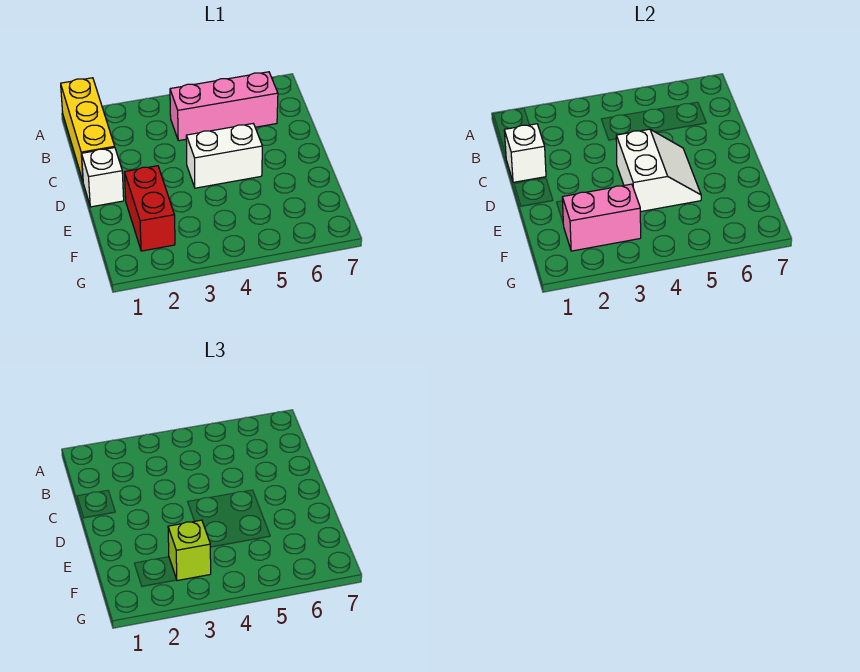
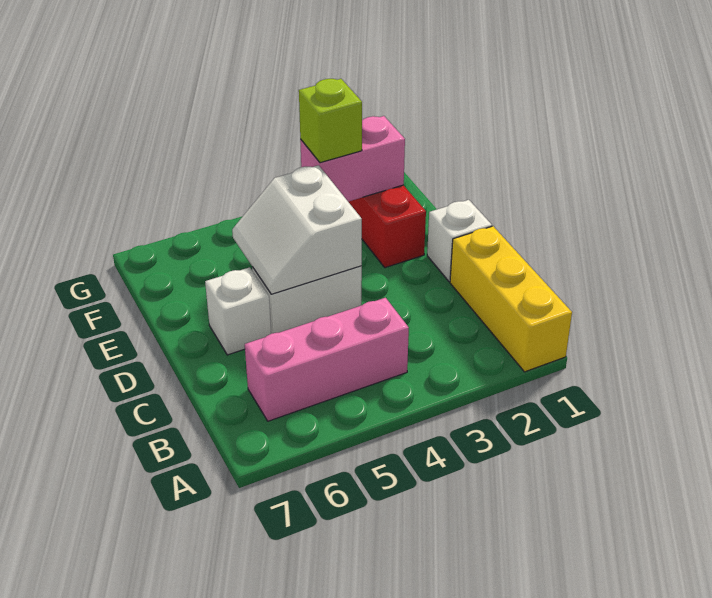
white 1x1 brick [504,124,546,182] -> white 1x1 brick moved to [205,267,271,355]

